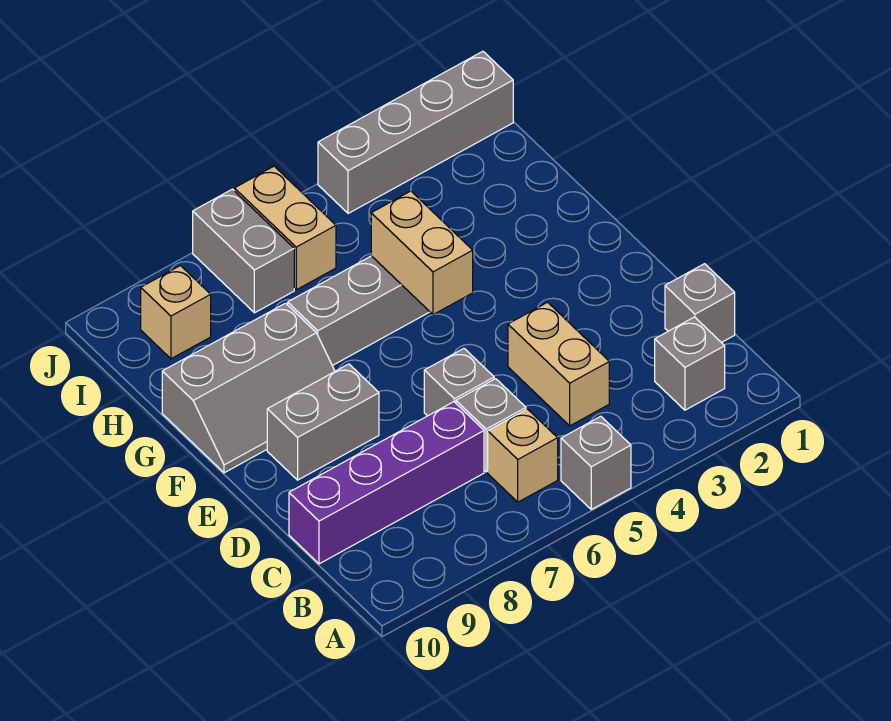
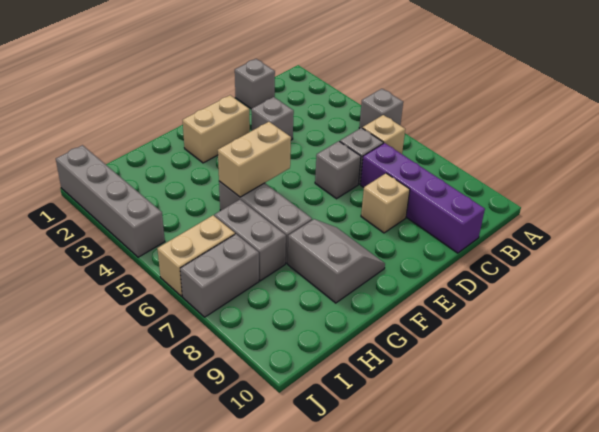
grey 1x1 brick [655,317,725,410] -> grey 1x1 brick moved to [251,97,294,140]
tan 1x2 brick [508,302,609,426] -> tan 1x2 brick moved to [183,95,250,163]
grey 1x2 brick [267,364,379,480] -> grey 1x2 brick moved to [214,200,286,281]
grey 2x3 slope [162,303,335,473] -> grey 2x2 slope [288,219,385,303]
tan 1x1 brick [141,266,211,359] -> tan 1x1 brick moved to [361,173,410,233]

